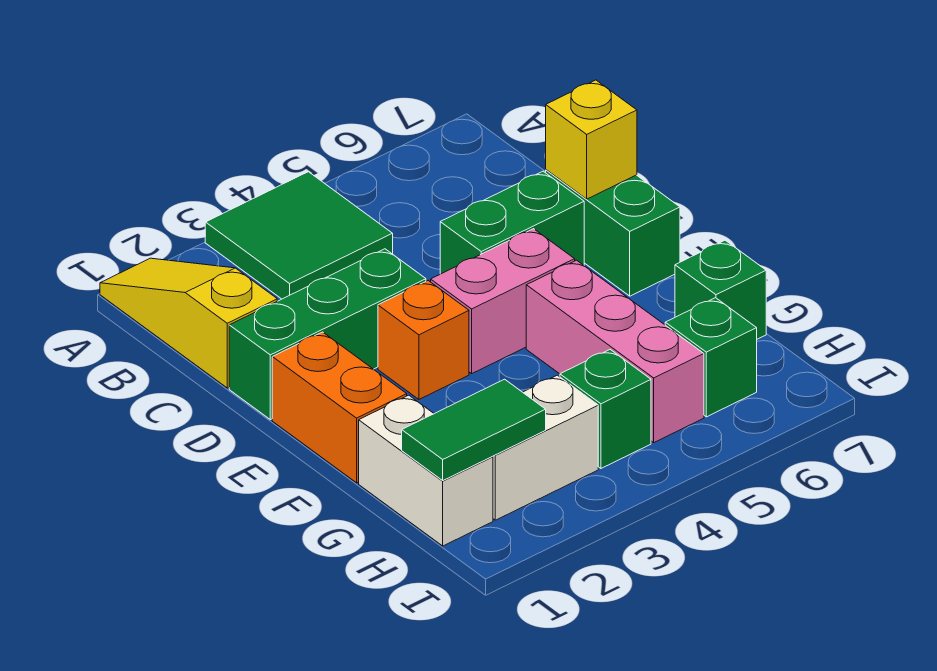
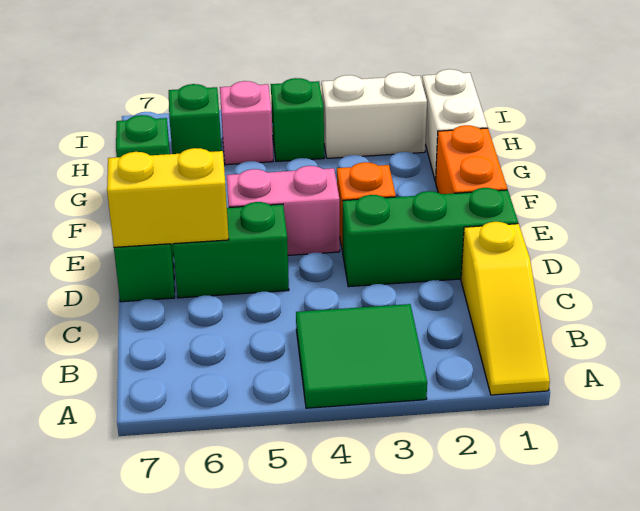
yellow 1x1 brick [546,80,637,199] -> yellow 1x2 brick [107,148,229,247]
pink 1x3 brick [526,260,704,443] -> pink 1x1 brick [220,81,273,165]
green 1x2 tile [402,379,546,480] -> none

